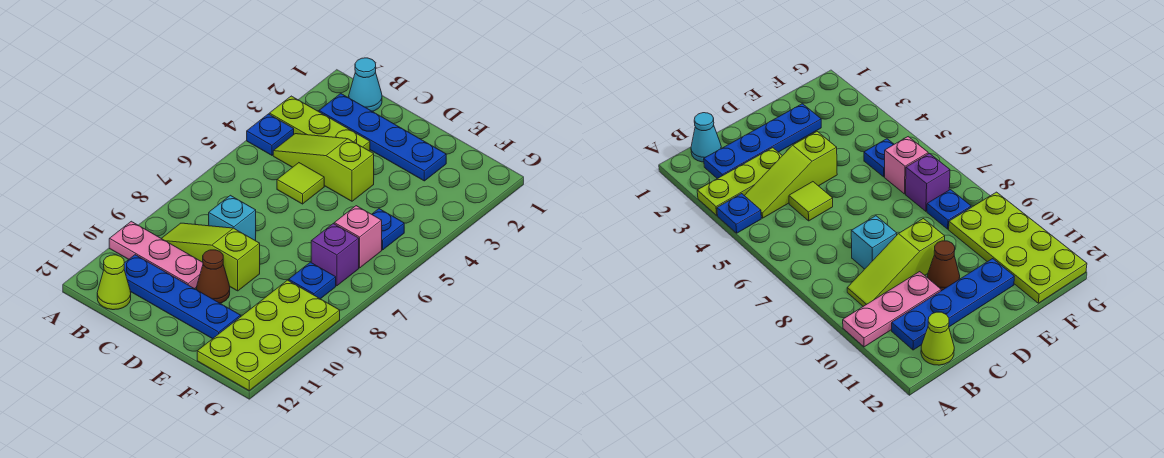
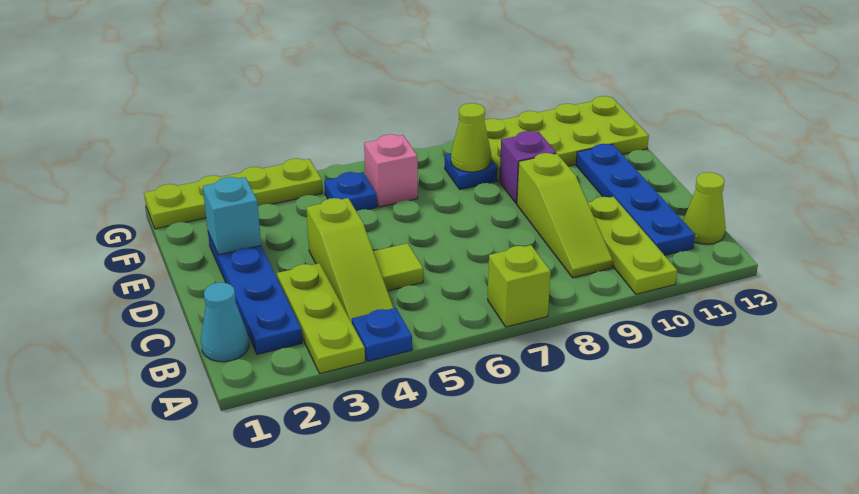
none -> lime 1x1 brick [488,245,551,327]
pink 1x3 plate [109,221,203,289] -> lime 1x3 plate [588,197,677,294]
cyan 1x1 brick [209,195,256,241] -> cyan 1x1 brick moved to [203,177,261,255]
brown 1x1 cone [196,250,230,303] -> none
purple 1x1 brick [311,224,359,286] -> purple 1x1 brick moved to [500,131,556,203]
none -> lime 1x1 cone [451,103,491,172]
none -> lime 1x4 plate [144,158,322,229]

